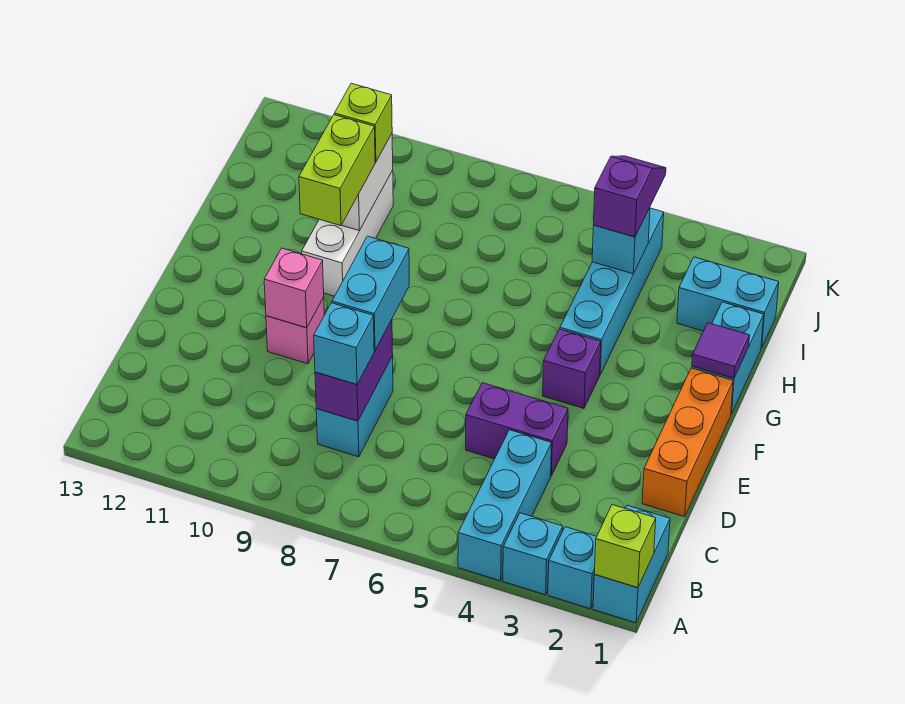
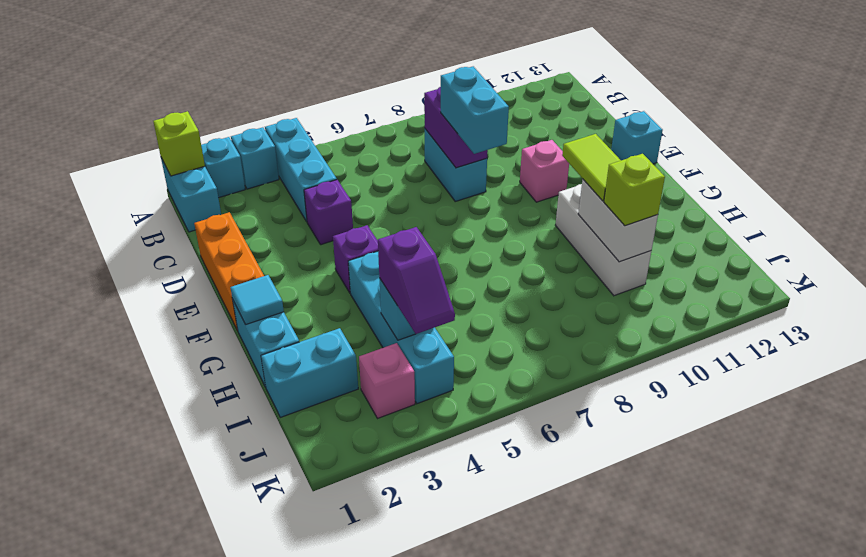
cyan 1x1 brick [314,303,374,385] -> cyan 1x1 brick moved to [611,111,663,164]
purple 1x2 brick [466,383,568,476] -> purple 1x1 brick [304,180,353,245]
pink 1x1 brick [264,248,324,328] -> pink 1x1 brick moved to [359,343,415,418]
purple 1x1 tile [692,323,750,378] -> cyan 1x1 tile [230,275,284,325]
lime 1x2 brick [299,115,375,226] -> lime 1x2 tile [562,134,621,201]

